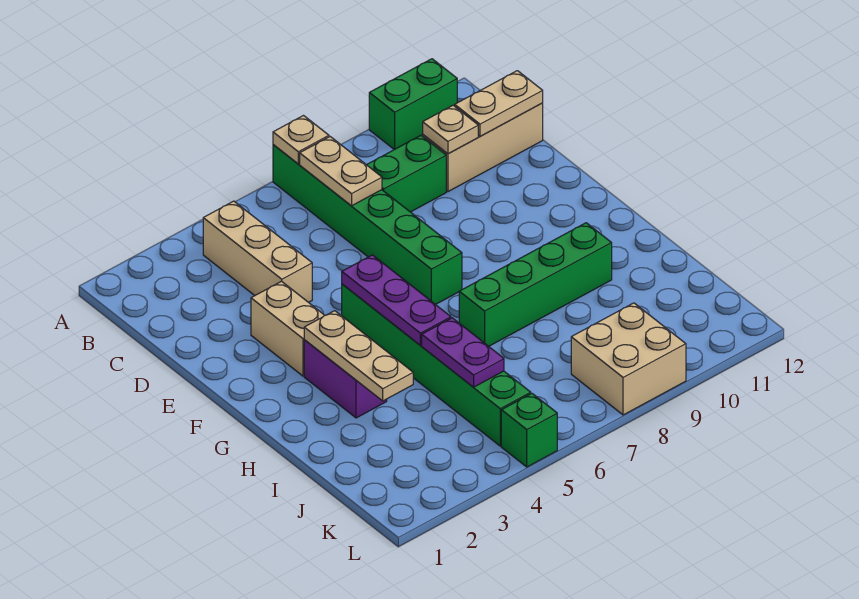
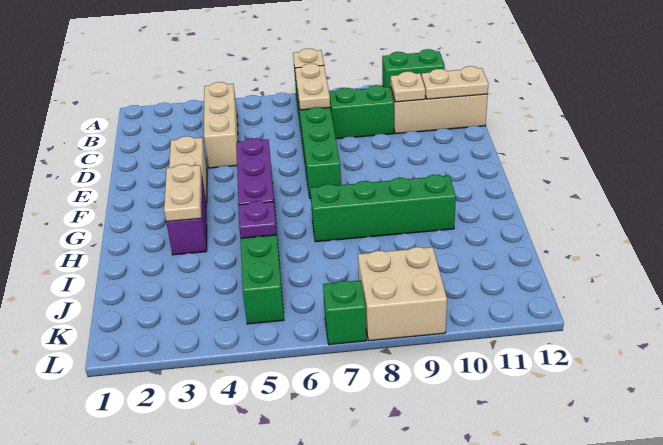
tan 1x3 plate [304,311,413,401] -> tan 1x2 plate [164,164,202,222]
purple 1x2 plate [422,318,504,387] -> purple 1x1 plate [239,201,277,238]
green 1x1 brick [501,394,557,467] -> green 1x1 brick moved to [323,280,366,345]

